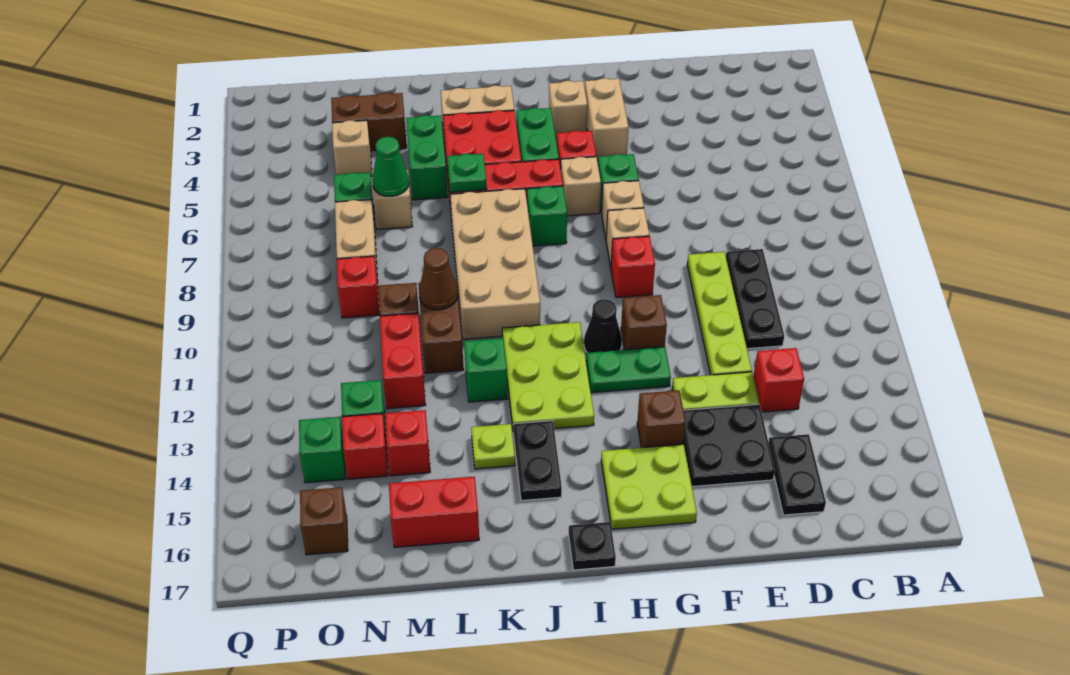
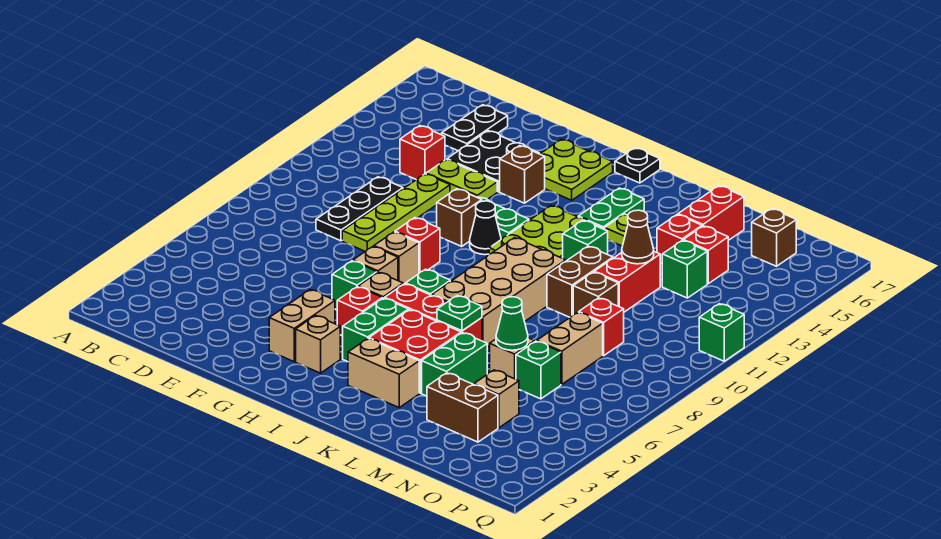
black 1x2 plate [513,421,562,501] -> green 1x2 plate [578,188,644,230]
brown 1x1 cone [419,248,458,310] -> brown 1x1 cone moved to [622,210,654,264]
red 1x2 brick [389,477,479,548] -> red 1x2 brick turned to [678,186,744,240]
green 1x1 brick [299,417,345,483] -> green 1x1 brick moved to [699,304,744,361]

